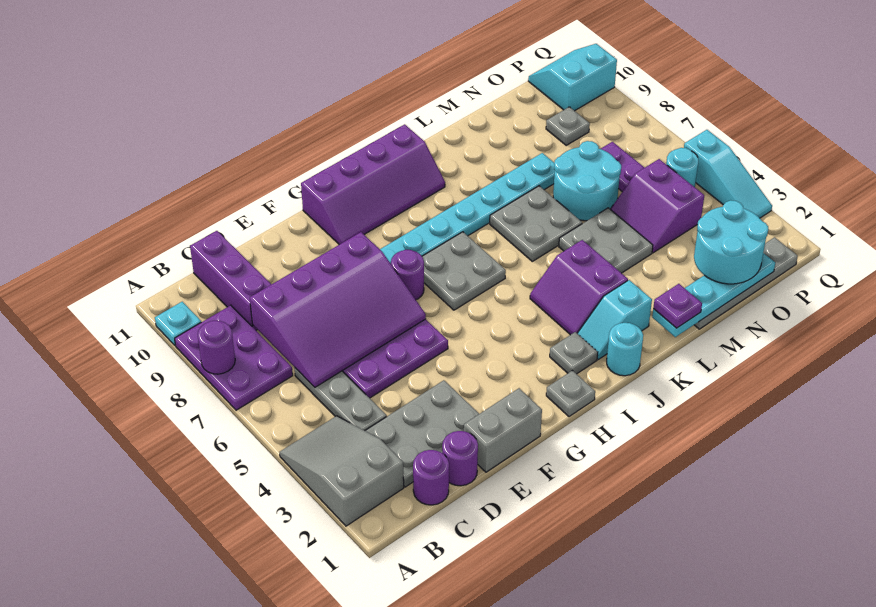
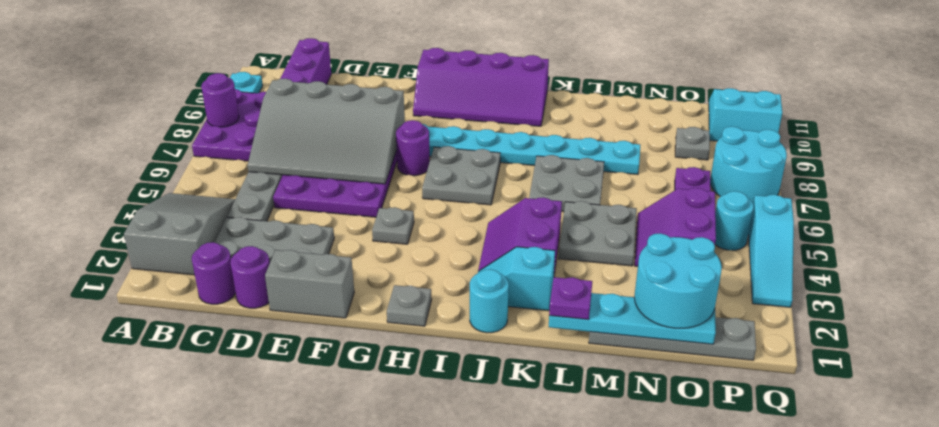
purple 3x4 slope [250,232,426,387] -> grey 3x4 slope [248,79,405,184]
grey 1x1 plate [550,332,598,374] -> grey 1x1 plate moved to [372,207,414,244]
cyan 2x2 round brick [553,141,621,221] -> cyan 2x2 round brick moved to [710,127,787,202]

